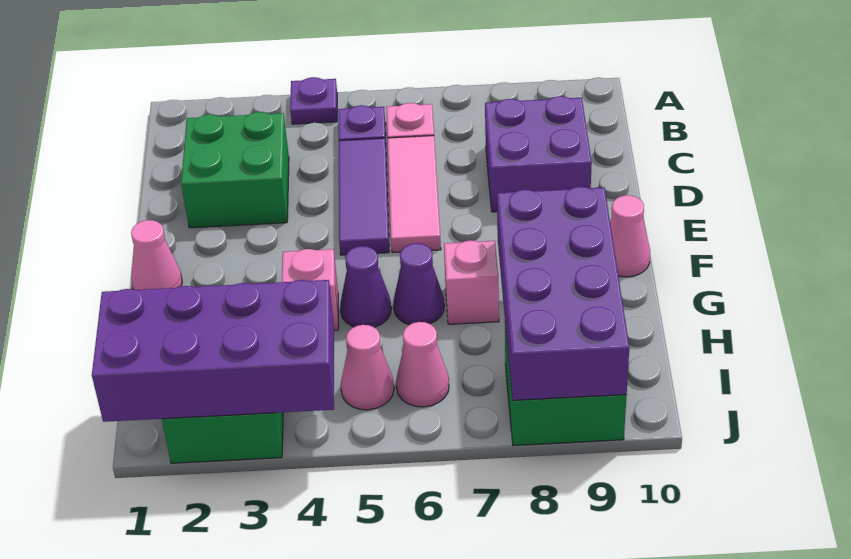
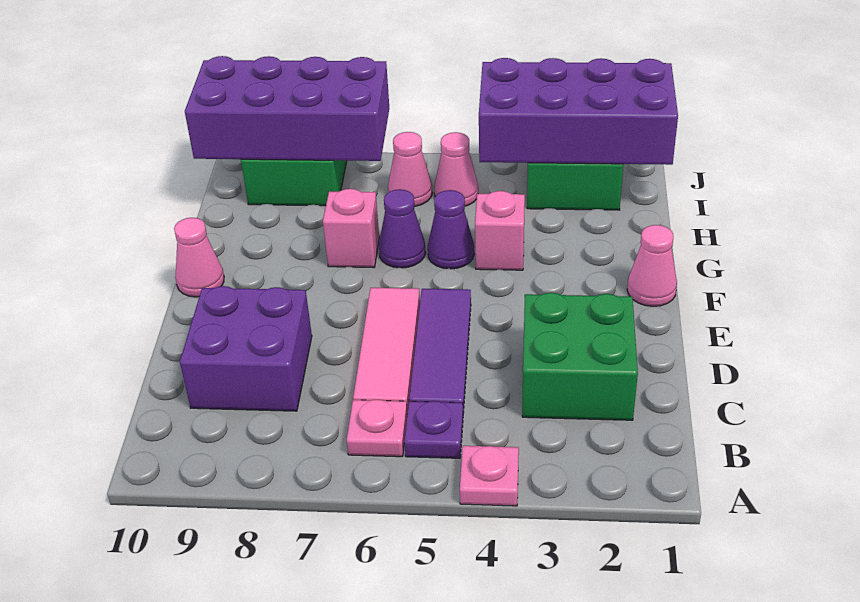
purple 1x1 plate [290,77,337,124] -> pink 1x1 plate [460,446,519,506]
purple 2x4 brick [497,187,629,400] -> purple 2x4 brick turned to [185,56,389,161]

